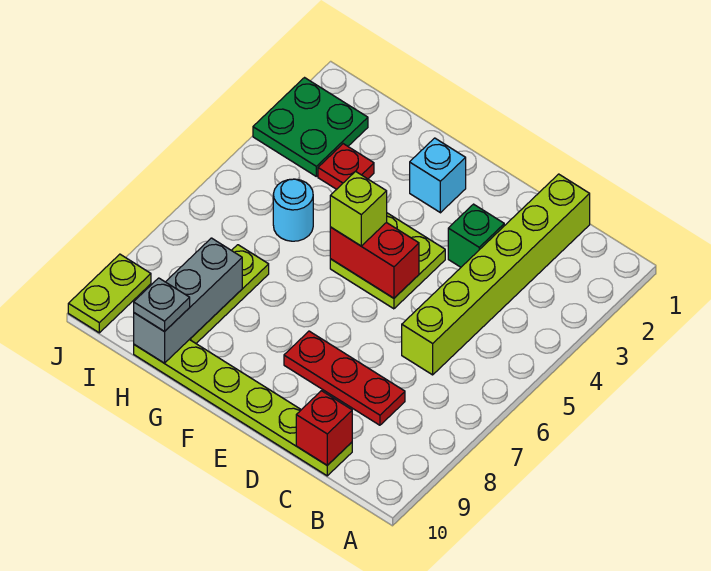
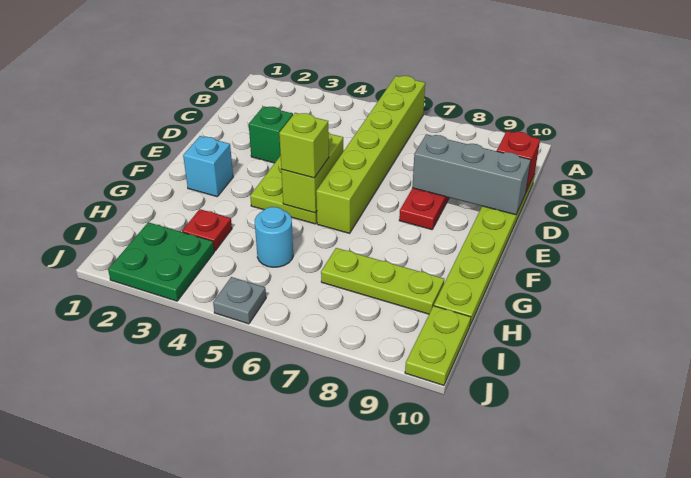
lime 1x6 brick [402,174,590,375] -> lime 1x6 brick turned to [316,76,425,233]
red 1x2 brick [330,223,419,298] -> lime 1x2 brick [281,133,343,213]
grey 1x3 brick [134,238,242,363] -> grey 1x3 brick moved to [412,134,531,215]
grey 1x1 plate [134,278,190,332] -> grey 1x1 plate moved to [213,277,266,324]
lime 1x2 plate [68,254,151,333] -> lime 1x2 plate turned to [405,306,471,385]

